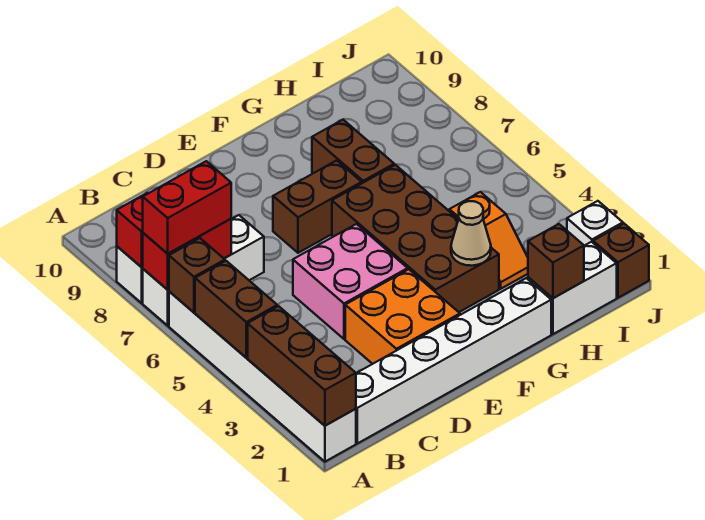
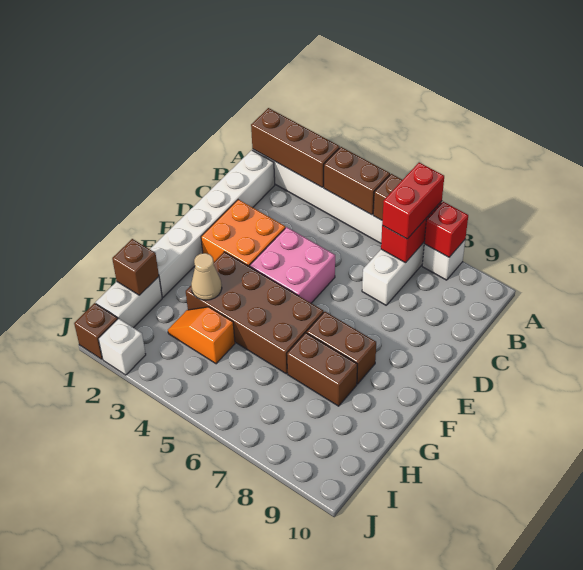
brown 1x2 brick [273,160,362,253] -> brown 1x2 brick turned to [307,312,376,384]

